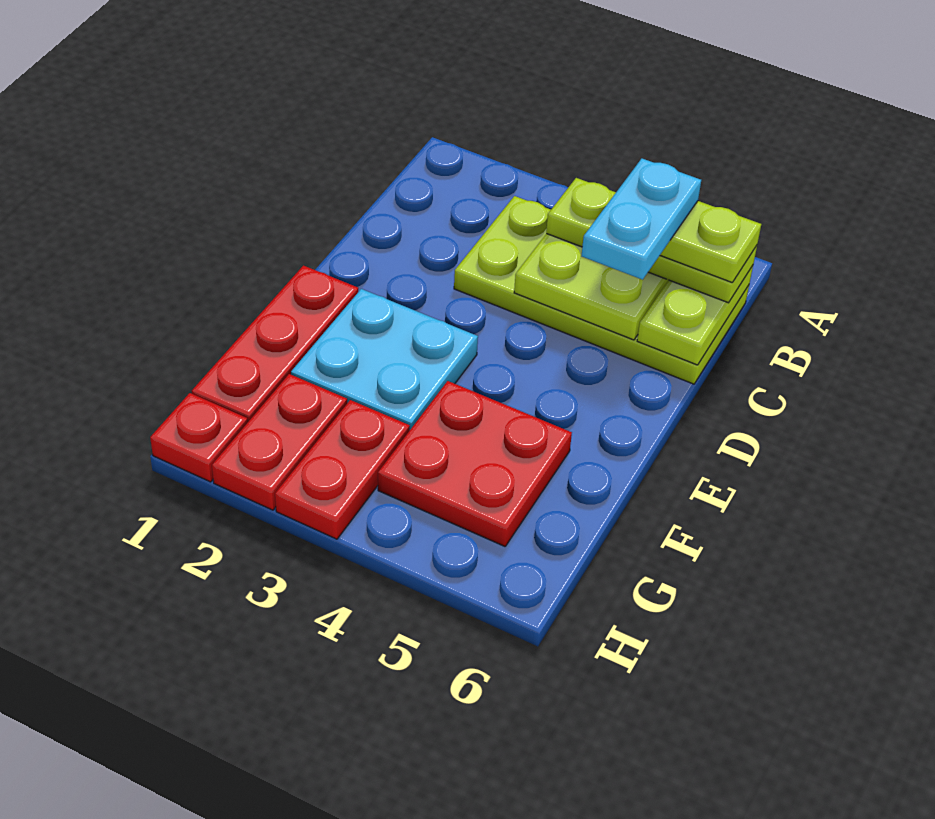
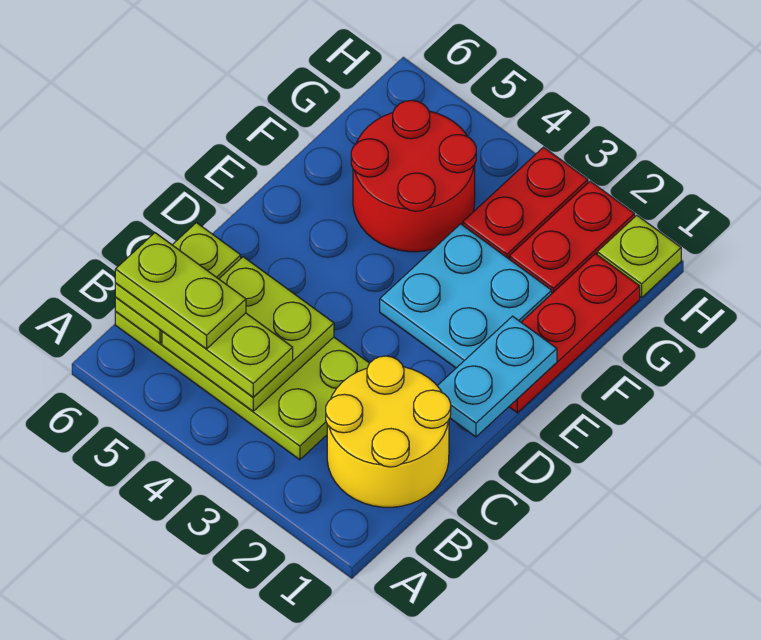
none -> yellow 2x2 round brick [326,356,451,507]
cyan 1x2 plate [582,159,701,280] -> cyan 1x2 plate moved to [437,316,557,437]
red 2x2 plate [378,381,572,546] -> red 2x2 round brick [351,100,476,252]
red 1x1 plate [150,393,248,482] -> lime 1x1 plate [597,215,681,297]

